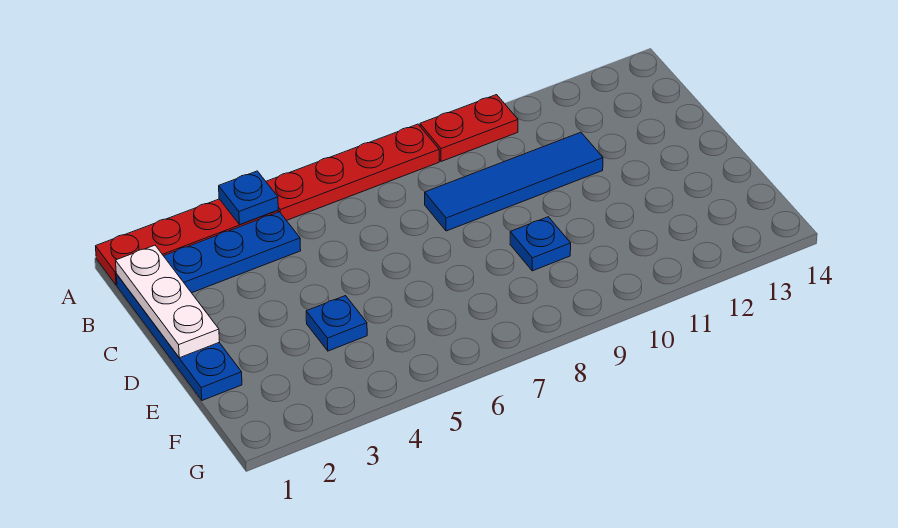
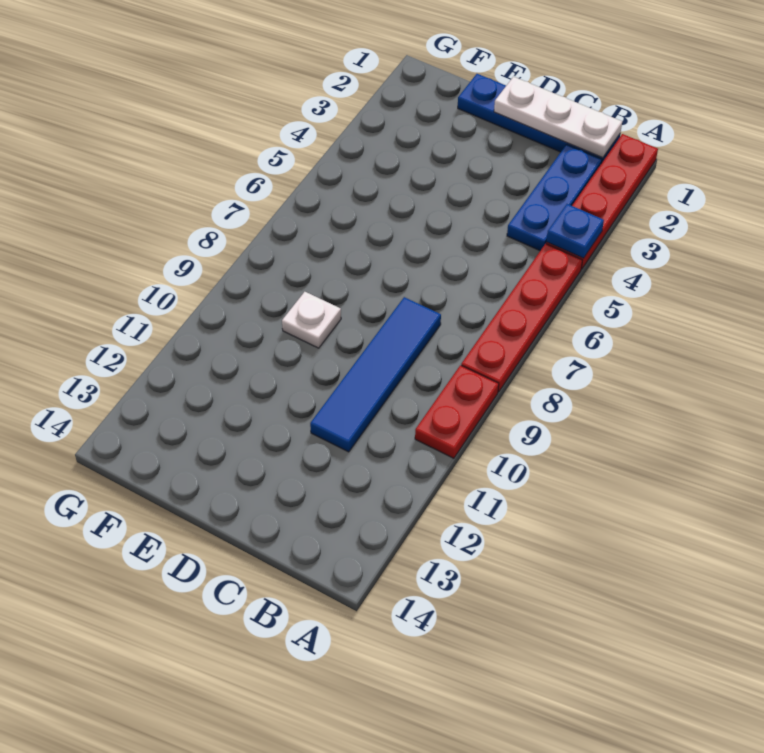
blue 1x1 plate [306,296,367,351] -> none
blue 1x1 plate [510,217,571,271] -> white 1x1 plate [282,292,341,348]

